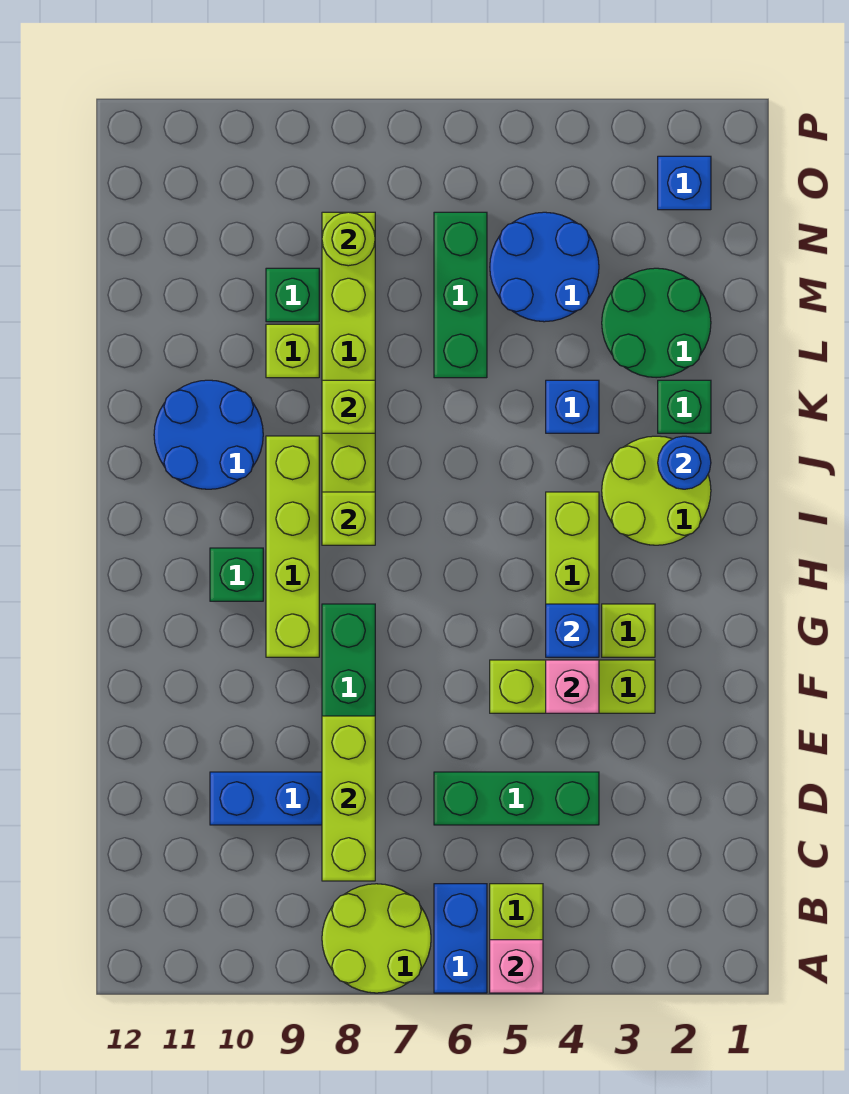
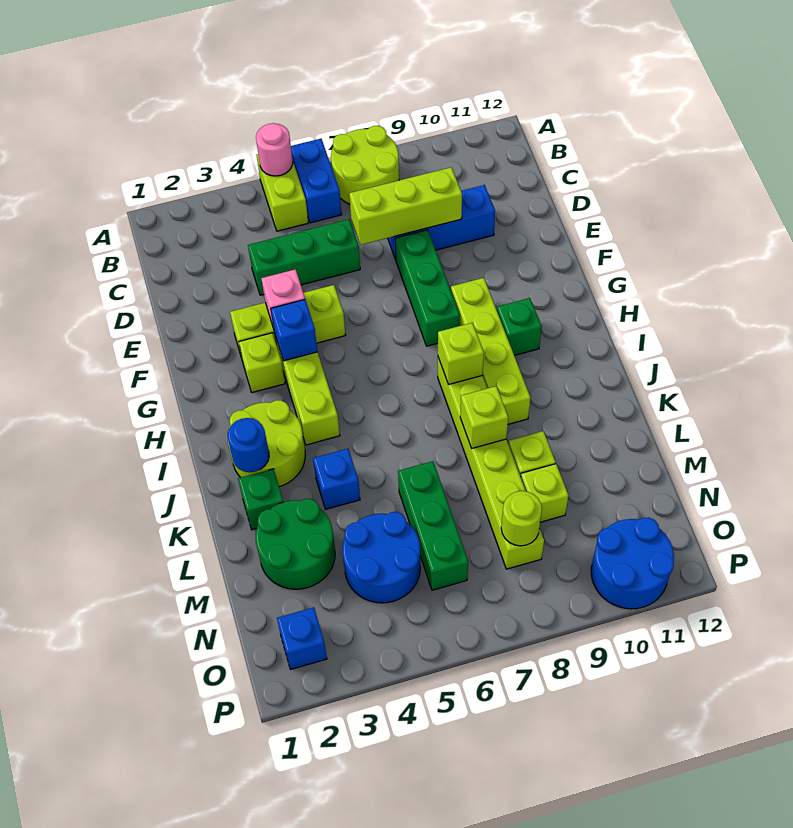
pink 1x1 brick [490,940,543,993] -> pink 1x1 round brick [256,123,293,176]
lime 1x3 brick [322,716,375,881] -> lime 1x3 brick turned to [349,167,462,245]
blue 2x2 round brick [154,380,263,489] -> blue 2x2 round brick moved to [591,517,674,609]
green 1x1 brick [266,268,319,322] -> lime 1x1 brick [521,464,569,522]

